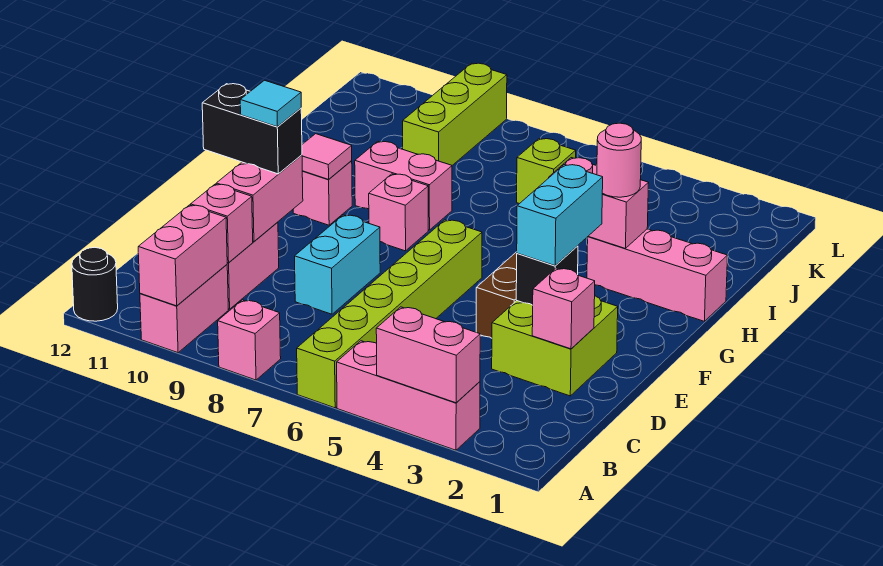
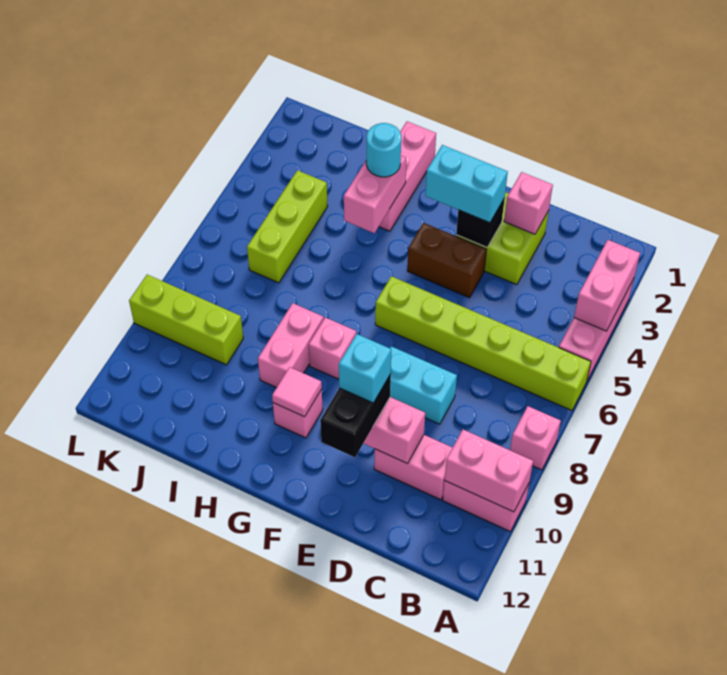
black 1x1 round brick [72,247,118,321] -> none
pink 1x1 brick [191,184,253,263] -> none
cyan 1x1 tile [240,80,301,127] -> cyan 1x1 brick [339,334,391,403]
pink 1x1 round brick [597,123,641,197] -> cyan 1x1 round brick [366,123,401,177]
lime 1x1 brick [517,139,576,204] -> lime 1x3 brick [247,170,328,283]

